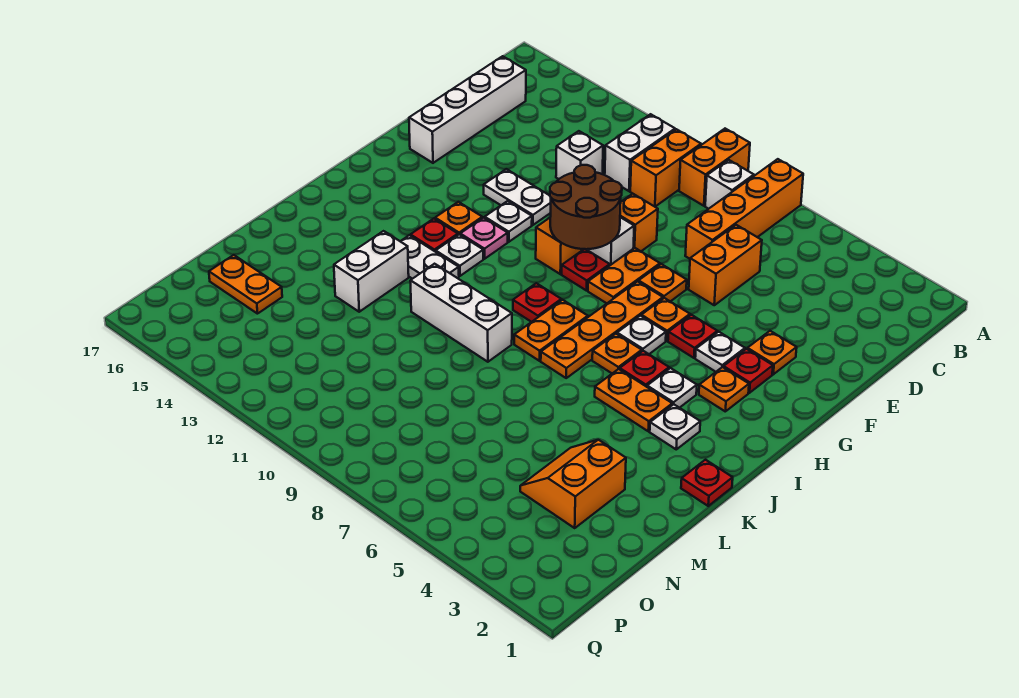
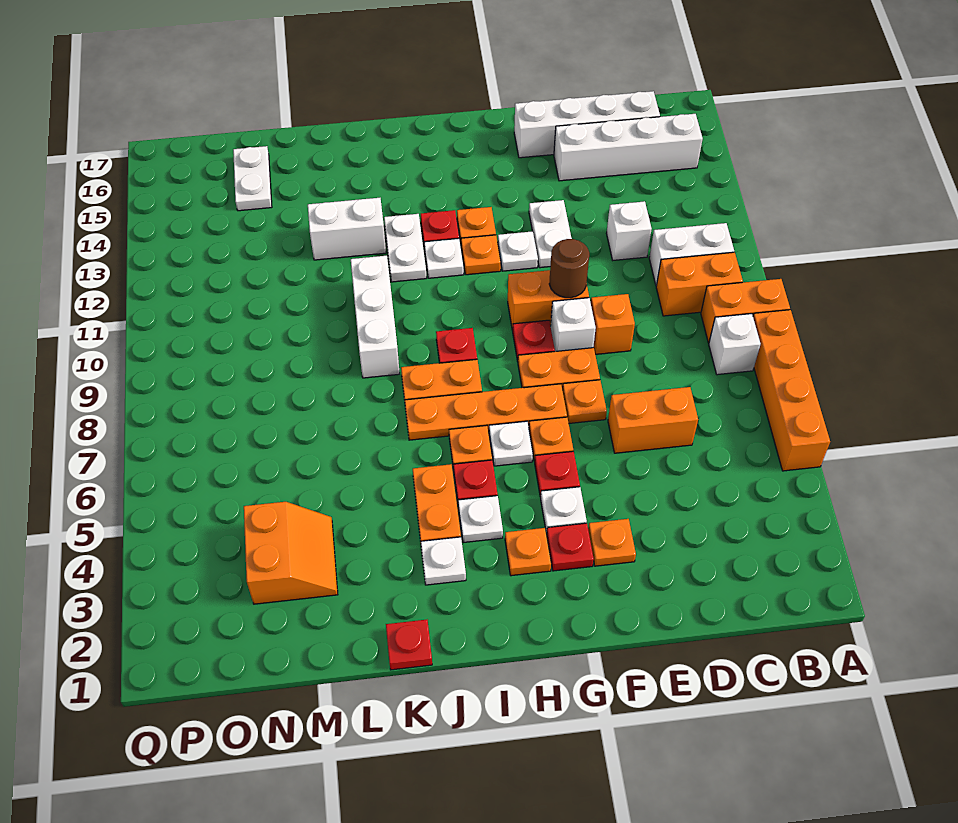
orange 1x4 brick [685,159,803,259] -> orange 1x4 brick turned to [753,310,830,471]
none -> white 1x4 brick [554,114,703,181]
brown 2x2 round brick [550,165,622,249] -> brown 1x1 round brick [549,239,589,298]
pink 1x1 plate [460,217,508,259] -> orange 1x1 plate [461,235,501,275]
orange 2x2 slope [520,440,626,528] -> orange 2x2 slope turned to [244,502,338,604]
orange 1x2 plate [209,255,282,314] -> white 1x2 plate [233,146,272,211]

